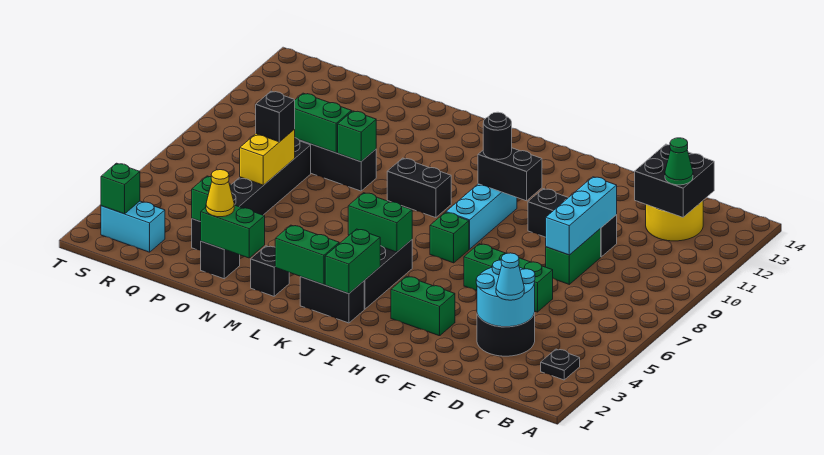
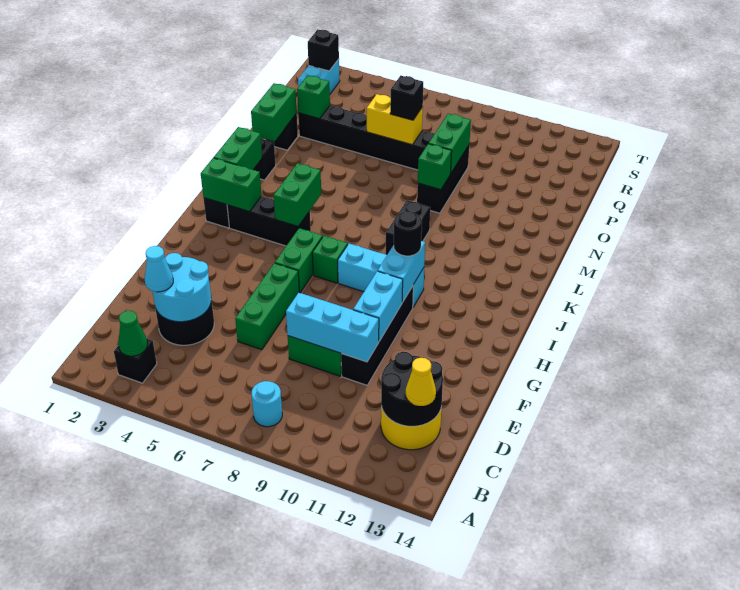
black 1x1 plate [541,349,580,380] -> black 1x1 brick [114,338,157,383]
none -> cyan 1x1 round brick [252,381,282,427]
black 2x2 brick [635,144,714,217] -> black 2x2 round brick [381,352,443,426]
green 1x1 cone [665,138,693,185] -> green 1x1 cone moved to [118,311,147,356]
black 1x3 brick [528,189,617,257] -> black 1x4 brick [341,286,413,385]
none -> cyan 1x2 brick [353,271,403,341]
green 1x2 brick [391,276,455,336] -> green 1x2 brick moved to [275,228,323,293]
black 1x2 brick [478,148,542,201] -> cyan 1x2 brick [378,241,425,302]
yellow 1x1 cone [206,170,234,217] -> yellow 1x1 cone moved to [406,358,436,406]
green 1x1 brick [101,163,140,214] -> black 1x1 brick [308,30,339,71]

